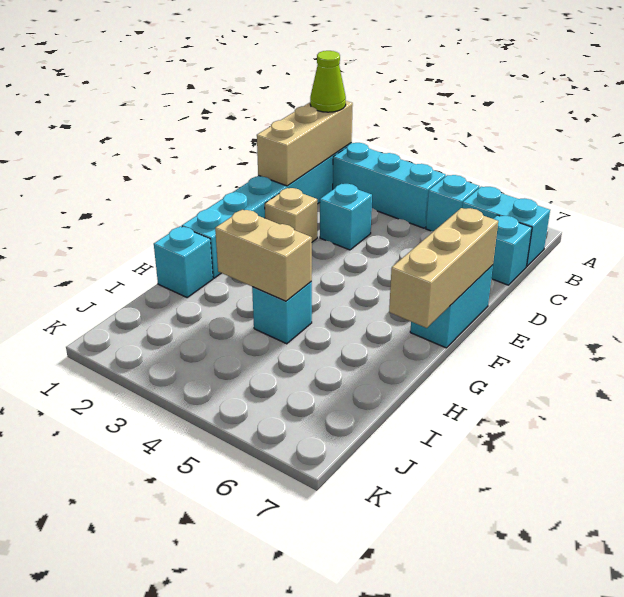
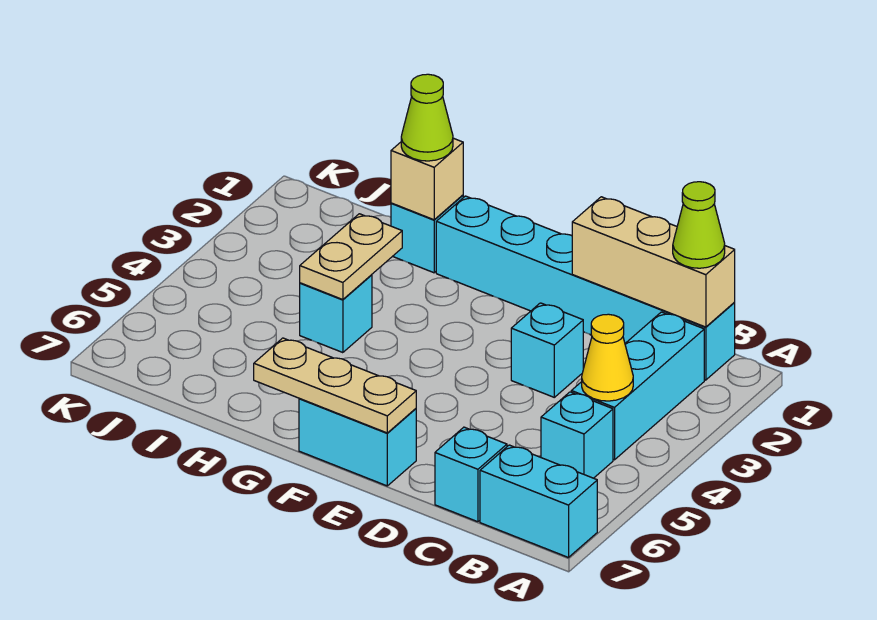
none -> yellow 1x1 cone [582,314,633,401]
cyan 1x2 brick [462,187,550,266] -> cyan 1x2 brick turned to [480,445,597,558]
tan 1x1 brick [265,188,317,242] -> tan 1x1 brick moved to [391,138,463,220]
tan 1x3 brick [389,208,498,328] -> tan 1x3 plate [254,338,416,433]
none -> lime 1x1 cone [401,74,453,161]
tan 1x2 brick [215,210,312,301] -> tan 1x2 plate [300,214,402,300]

